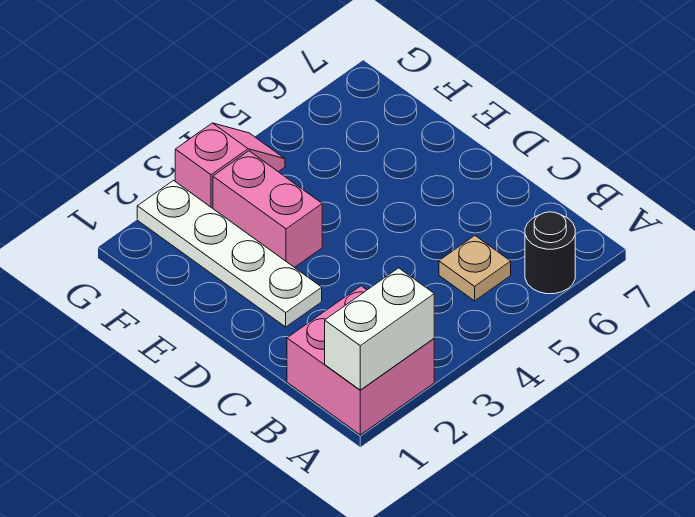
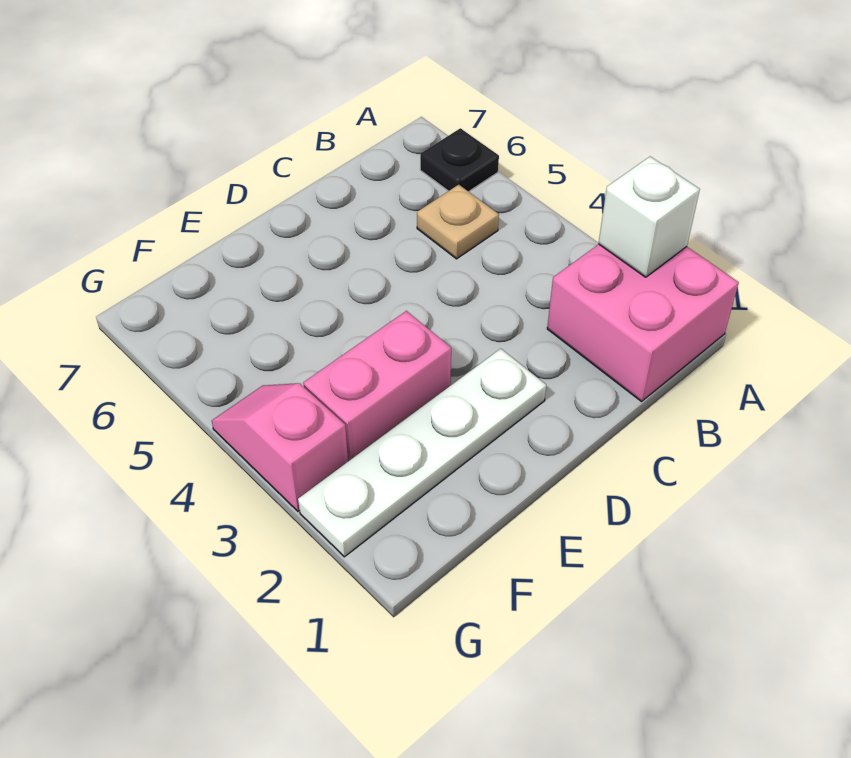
white 1x2 brick [325,268,434,390] -> white 1x1 brick [598,156,700,277]
black 1x1 round brick [525,212,575,294] -> black 1x1 plate [420,128,499,192]

